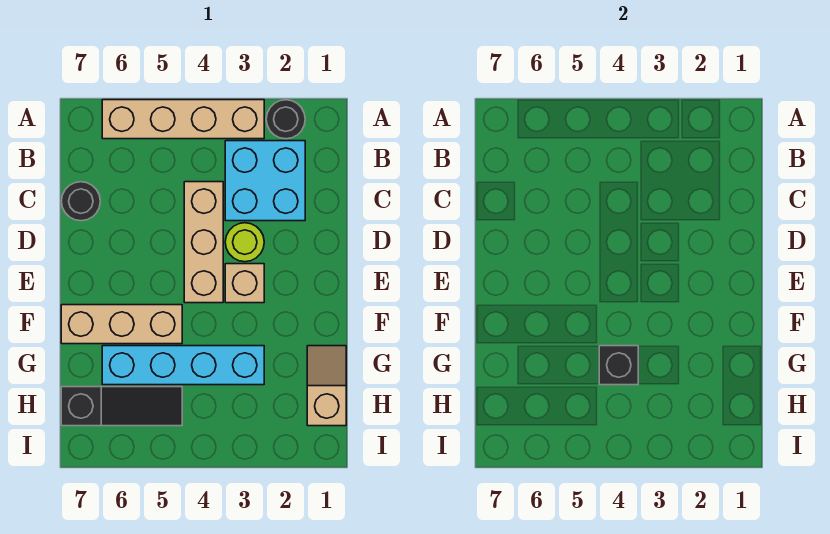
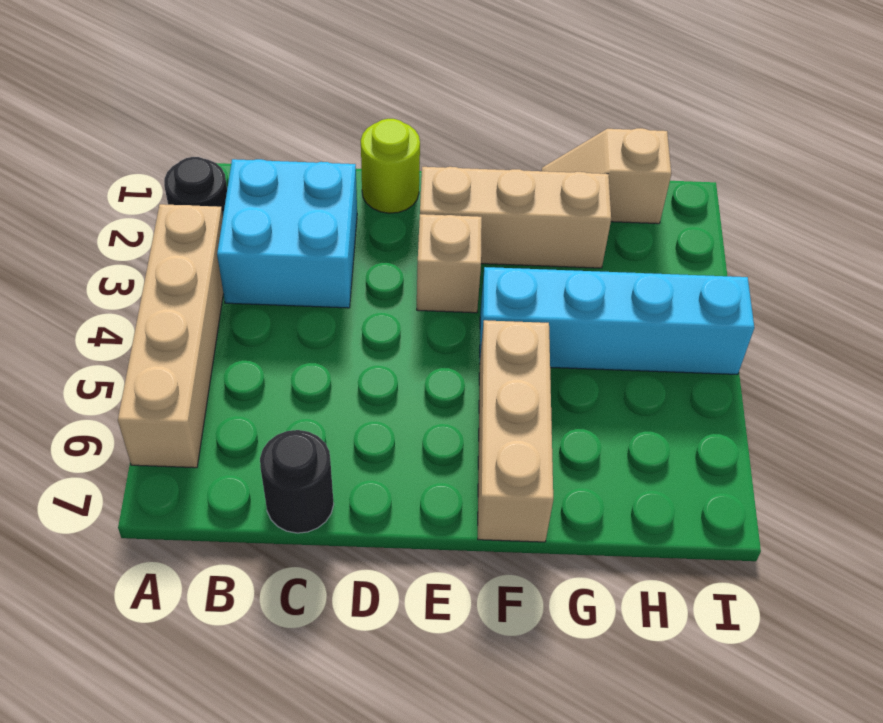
tan 1x3 brick [184,182,223,303] -> tan 1x3 brick moved to [420,167,611,268]
lime 1x1 round brick [225,223,264,262] -> lime 1x1 round brick moved to [361,119,420,213]
cyan 1x4 brick [102,346,264,385] -> cyan 1x4 brick turned to [480,267,754,374]
black 1x1 brick [599,346,638,385] -> none
black 1x3 slope [61,387,182,426] -> none

